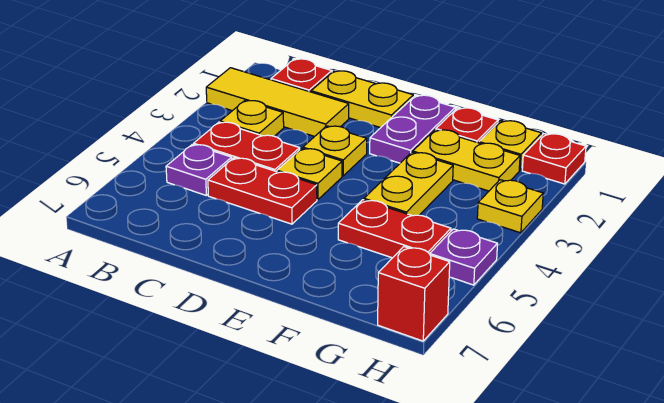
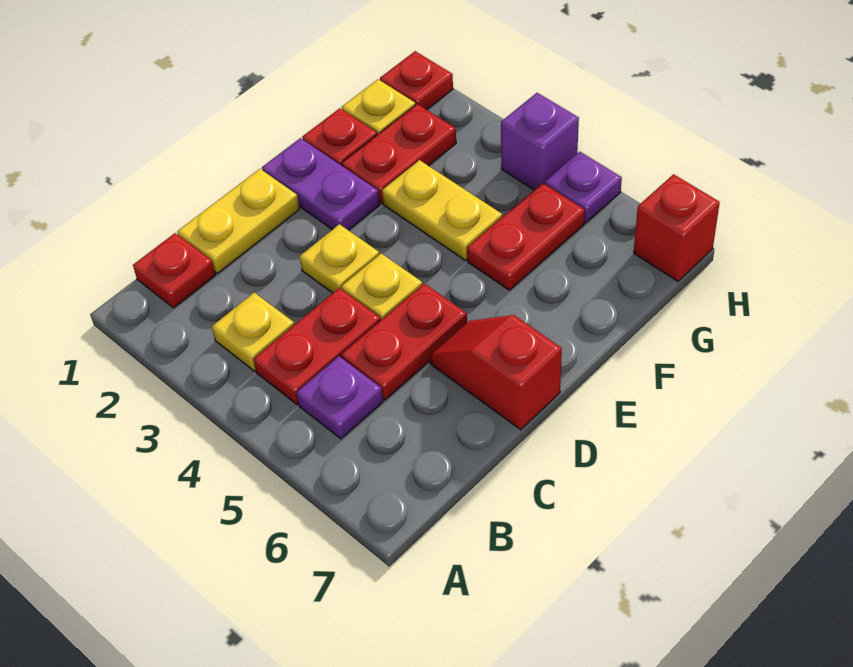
yellow 1x3 tile [206,68,349,136] -> none
none -> red 1x2 slope [430,315,562,430]
yellow 1x2 plate [413,130,520,191] -> red 1x2 plate [342,104,456,203]
yellow 1x1 plate [477,180,543,233] -> none
none -> purple 1x1 brick [501,93,579,190]

